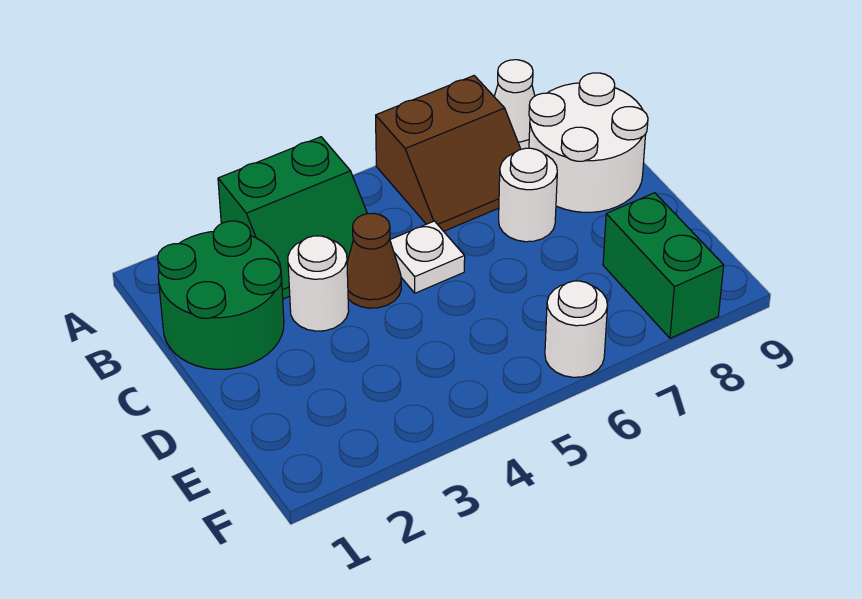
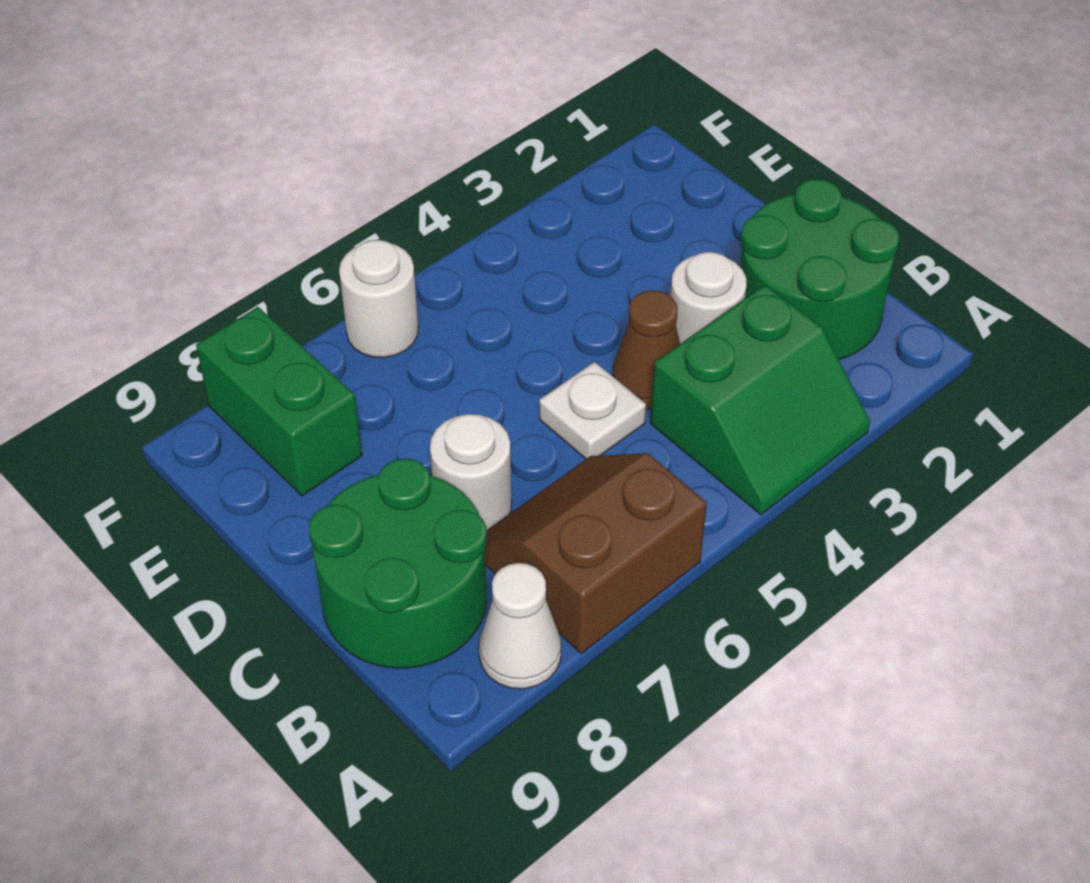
green 2x2 slope [218,137,367,299] -> green 2x2 slope turned to [650,285,870,515]
white 2x2 round brick [529,73,648,212] -> green 2x2 round brick [309,458,487,668]

